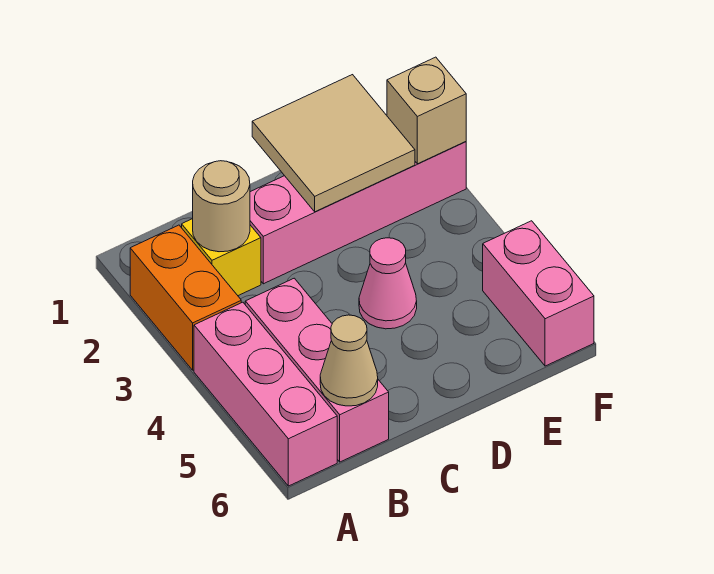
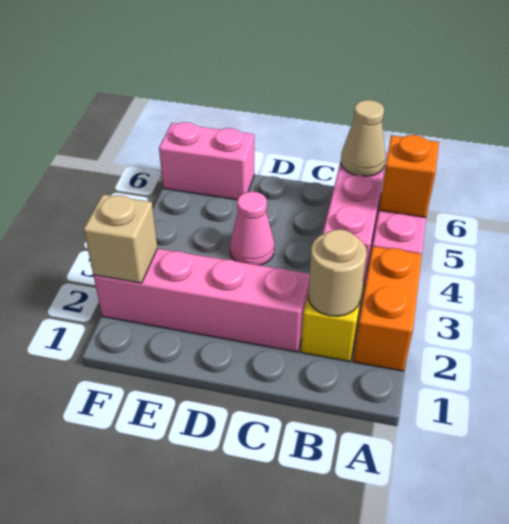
none -> orange 1x1 brick [379,135,439,217]
tan 2x2 tile [252,75,415,212] -> none
pink 1x2 brick [483,221,594,366] -> pink 1x2 brick turned to [159,122,254,200]

